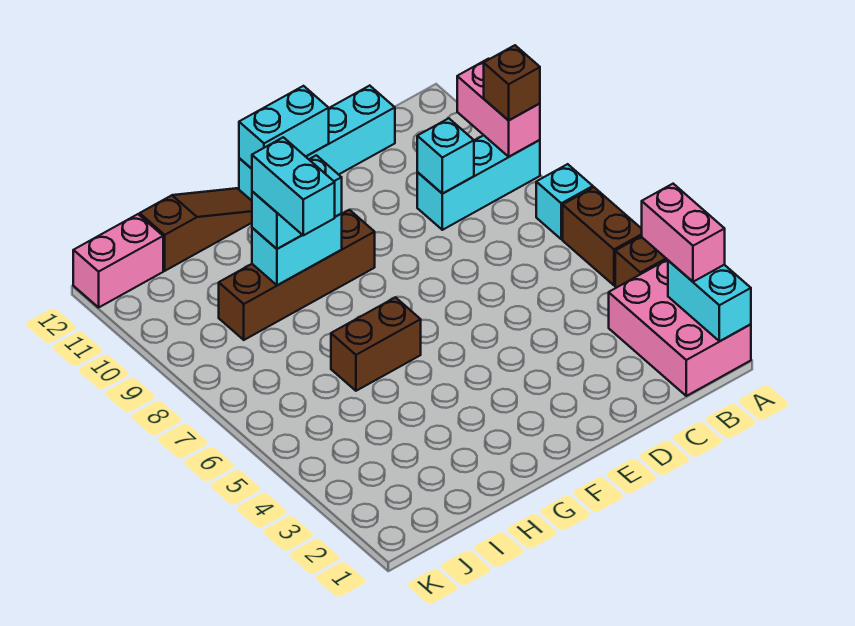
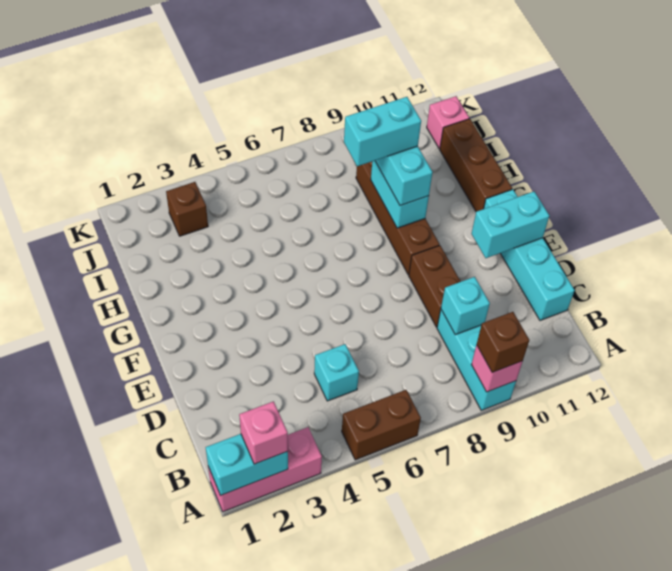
pink 2x3 brick [609,260,751,396] -> pink 1x3 brick [208,427,322,512]
pink 1x2 brick [642,184,725,282] -> pink 1x1 brick [239,401,288,464]
brown 1x1 brick [615,236,667,288] -> brown 1x1 brick moved to [166,182,208,236]
cyan 1x1 brick [536,164,593,239] -> cyan 1x1 brick moved to [314,344,359,401]
pink 1x2 brick [457,59,540,157] -> pink 1x1 brick [471,345,523,392]
cyan 1x2 brick [239,86,329,169] -> cyan 1x2 brick turned to [471,192,549,258]
brown 1x2 brick [331,297,421,391] -> brown 1x2 brick moved to [409,245,461,327]
brown 1x3 slope [140,188,252,271] -> brown 1x3 brick [440,119,512,212]
pink 1x2 brick [73,214,163,307] -> pink 1x1 brick [427,96,469,149]

